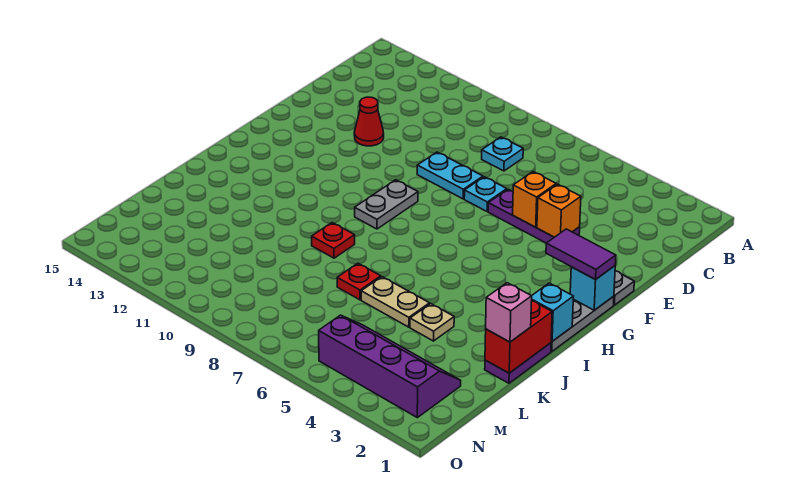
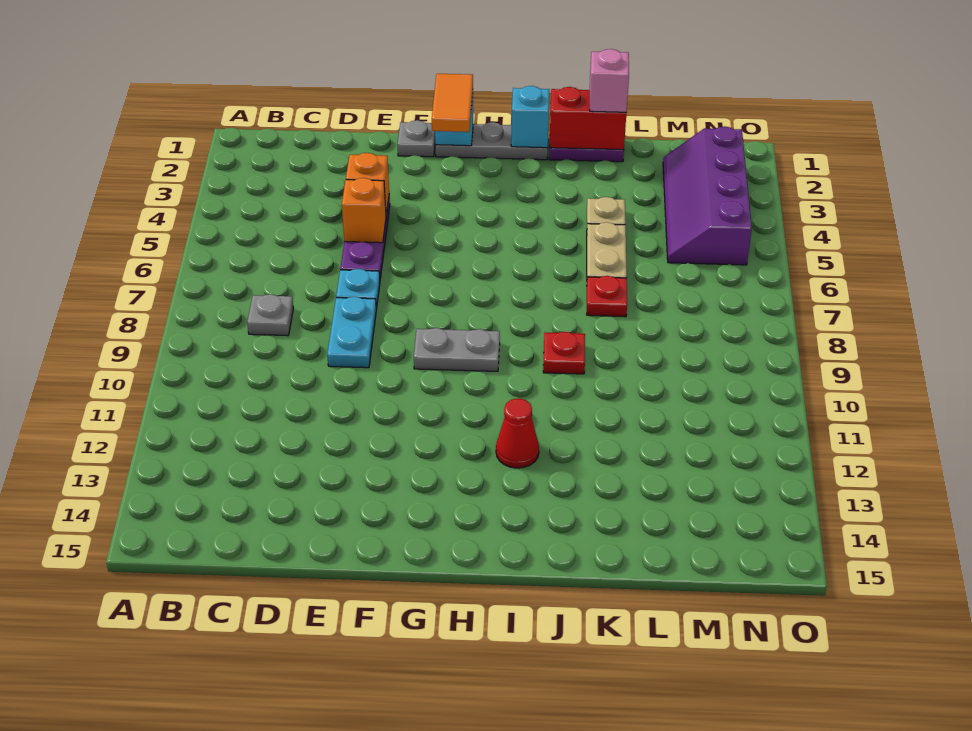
cyan 1x1 plate [482,137,523,171] -> grey 1x1 plate [247,294,293,336]
red 1x1 cone [354,97,384,146] -> red 1x1 cone moved to [496,398,539,468]
purple 1x2 tile [546,229,616,280] -> orange 1x2 tile [432,74,473,132]

